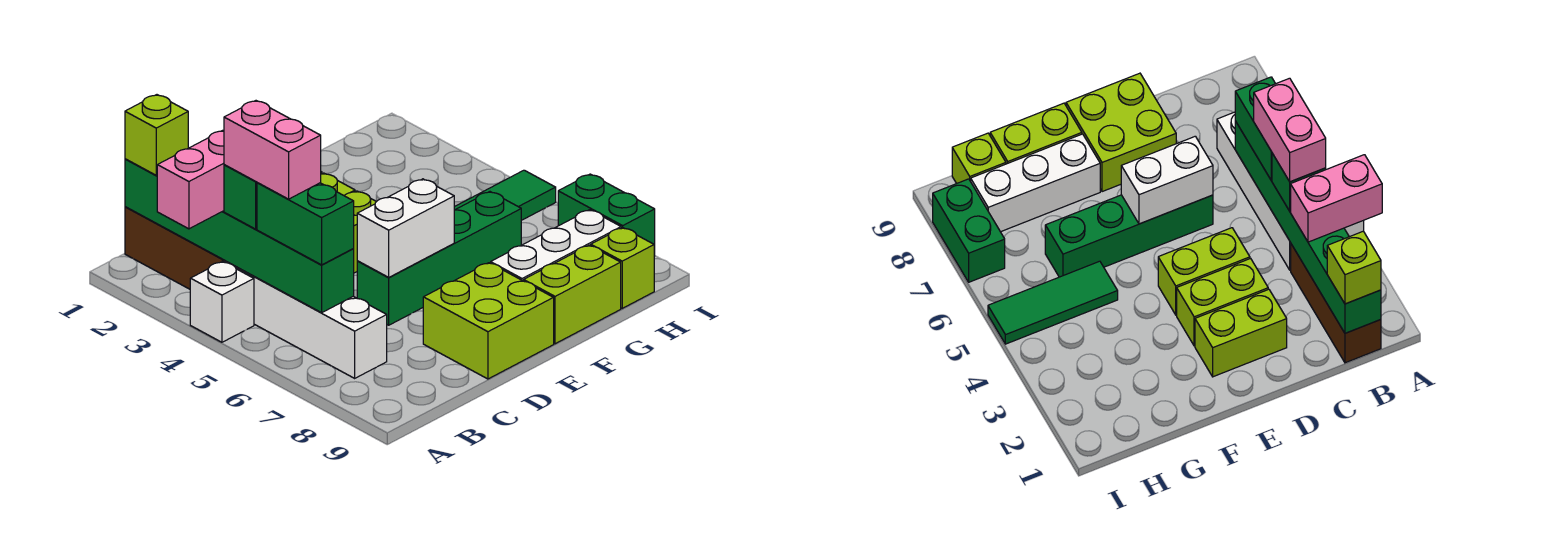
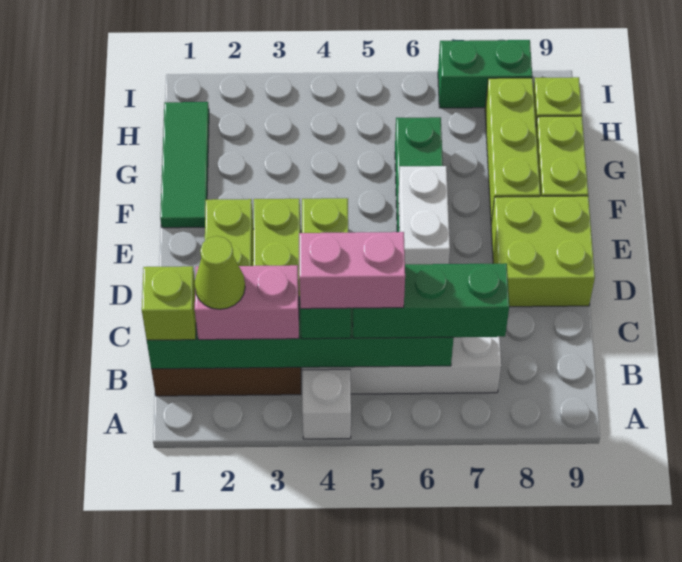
pink 1x2 brick [157,130,224,229] -> pink 1x2 brick turned to [195,265,299,340]
none -> lime 1x1 cone [195,236,245,309]
green 1x2 brick [257,183,354,265] -> green 1x3 brick [353,263,509,338]
white 1x3 brick [491,210,621,281] -> lime 1x3 brick [485,78,540,223]
green 1x3 tile [454,170,556,220] -> green 1x3 tile moved to [160,102,209,228]

